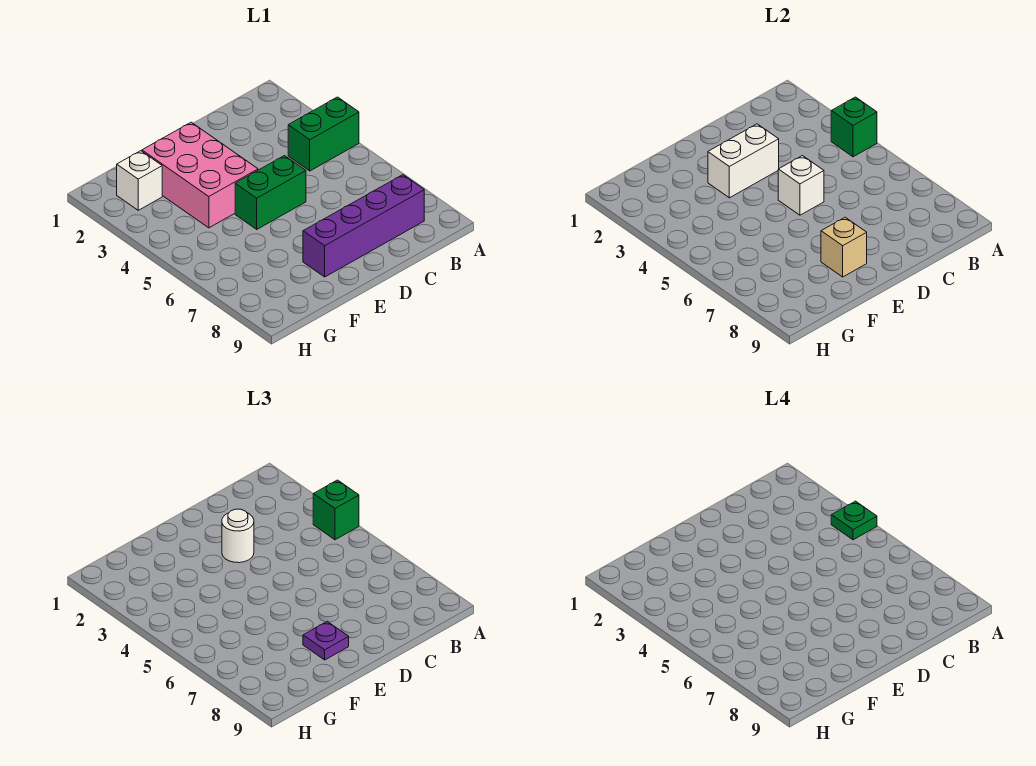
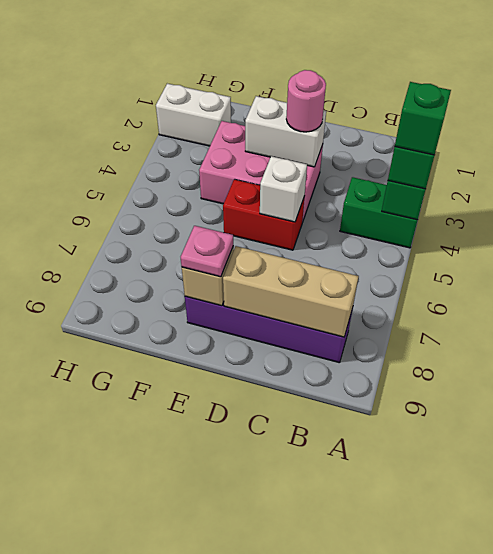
green 1x1 plate [831,501,877,540] -> green 1x1 brick [395,82,451,155]
none -> tan 1x3 brick [223,246,359,337]
white 1x1 round brick [222,509,254,563] -> pink 1x1 round brick [286,70,326,132]
green 1x2 brick [235,156,306,229] -> red 1x2 brick [223,179,304,250]
pink 2x3 brick [142,122,258,228] -> pink 2x3 brick turned to [199,121,323,222]
purple 1x1 plate [303,622,349,660] -> pink 1x1 plate [181,226,233,277]
white 1x1 brick [117,151,162,210] -> white 1x2 brick [156,84,231,146]

